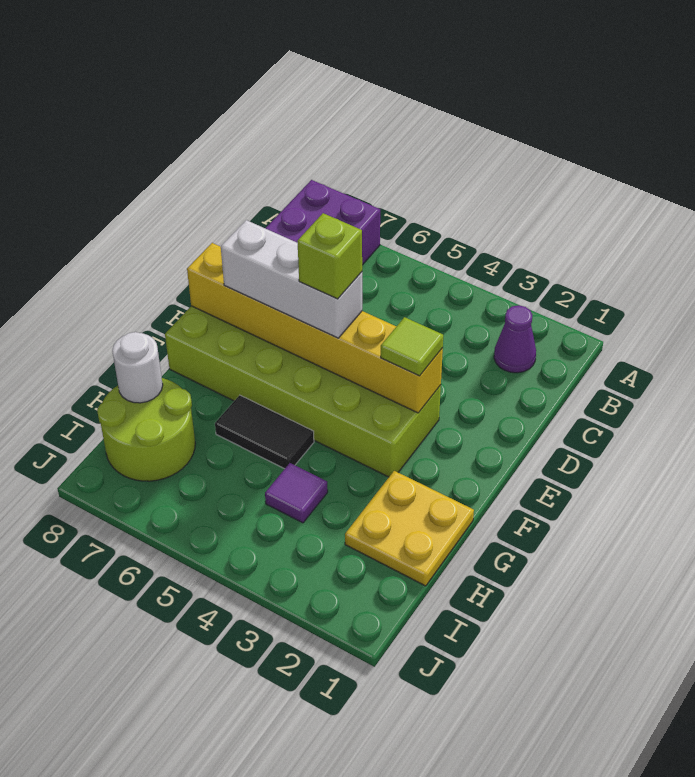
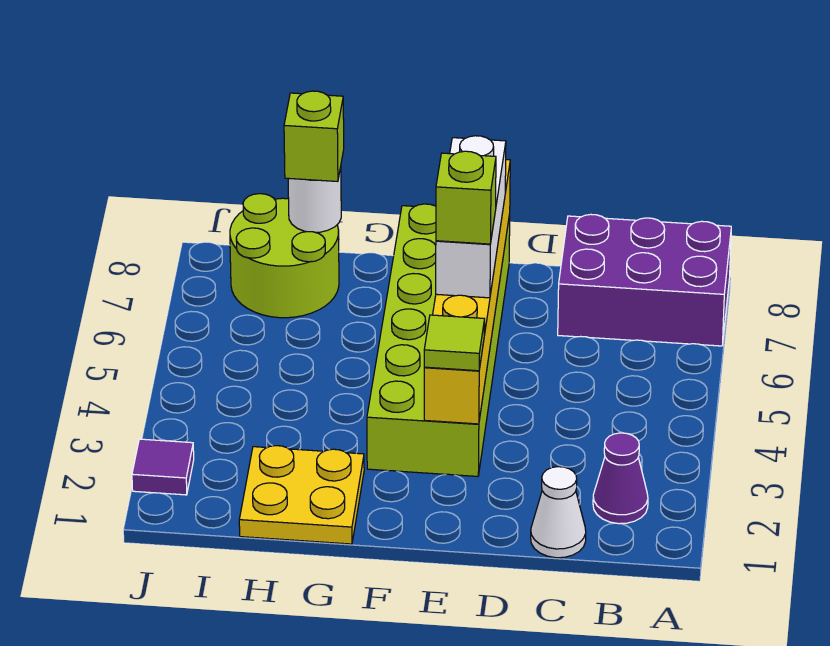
none -> white 1x1 cone [531,467,586,558]
black 1x2 tile [215,395,314,469] -> none
purple 1x1 tile [265,463,328,523] -> purple 1x1 tile moved to [132,439,194,495]
none -> lime 1x1 brick [284,91,344,182]

